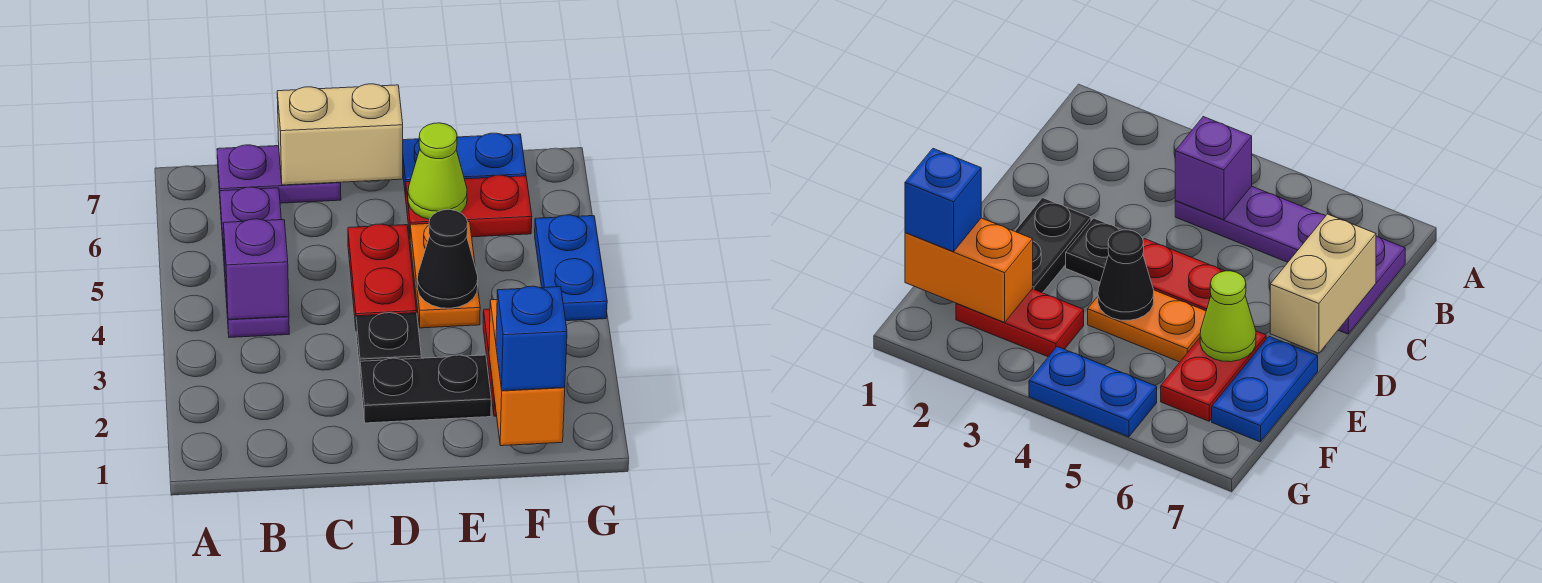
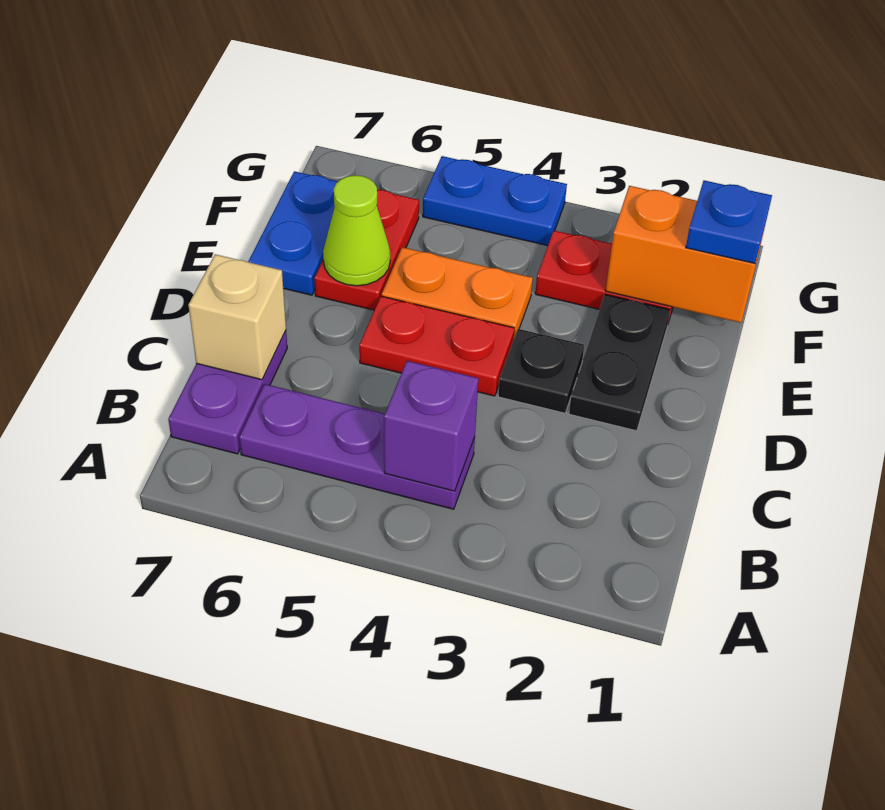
tan 1x2 brick [277,84,403,185] -> tan 1x1 brick [189,254,286,380]
black 1x1 cone [417,210,478,308] -> none
blue 1x1 brick [496,286,567,391] -> blue 1x1 plate [686,180,772,263]

